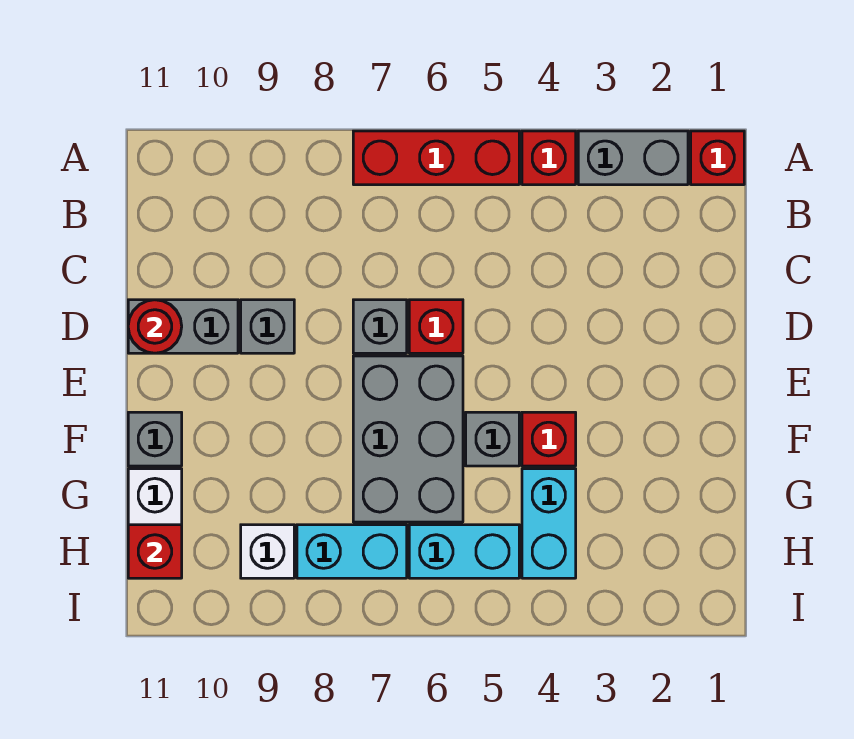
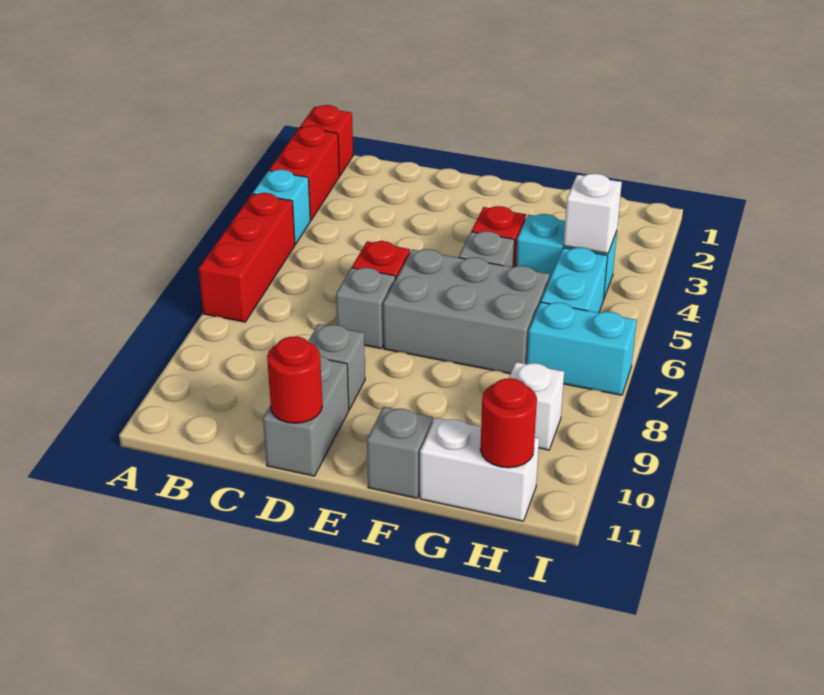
grey 1x2 brick [578,131,688,185] -> red 1x2 brick [269,126,340,220]
red 1x1 brick [522,131,576,185] -> cyan 1x1 brick [253,170,310,244]
none -> white 1x1 brick [564,173,622,254]
cyan 1x2 brick [297,525,407,578] -> cyan 1x2 brick turned to [527,302,637,395]
red 1x1 brick [128,525,182,578] -> red 1x1 round brick [480,378,537,468]

